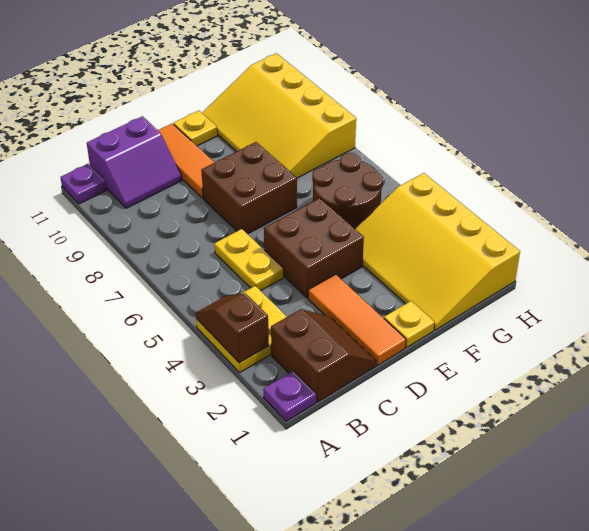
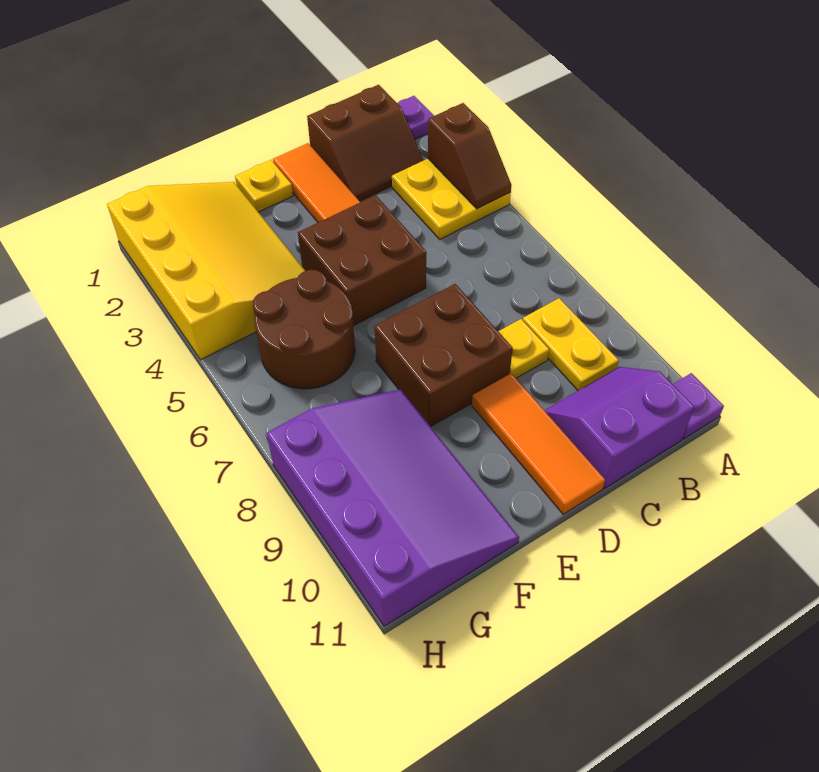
brown 2x2 slope [271,309,376,402] -> brown 2x2 slope turned to [307,85,423,201]
yellow 1x2 plate [214,229,284,291] -> yellow 1x2 plate moved to [523,298,619,391]
yellow 1x1 plate [174,111,217,146] -> yellow 1x1 plate moved to [498,319,549,378]
yellow 3x4 slope [202,53,356,178] -> purple 3x4 slope [267,389,519,626]

